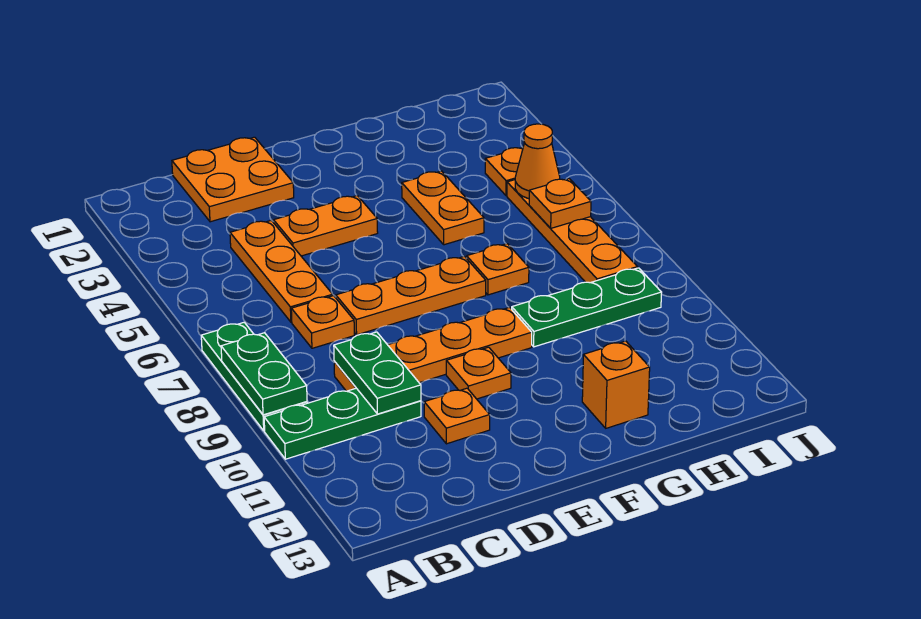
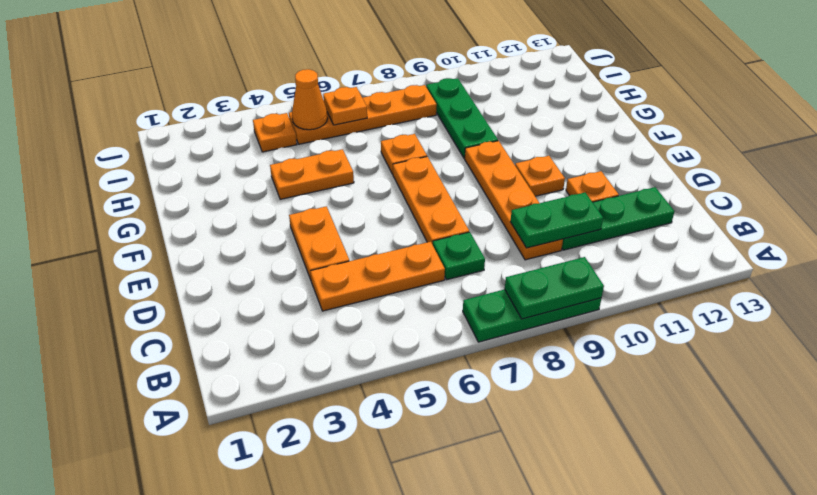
green 1x3 plate [264,388,421,459] -> green 1x3 plate turned to [562,187,674,250]
orange 2x2 plate [172,137,294,222] -> none
orange 1x1 plate [291,296,354,348] -> green 1x1 plate [433,232,485,280]
orange 1x1 brick [582,341,650,428] -> none

